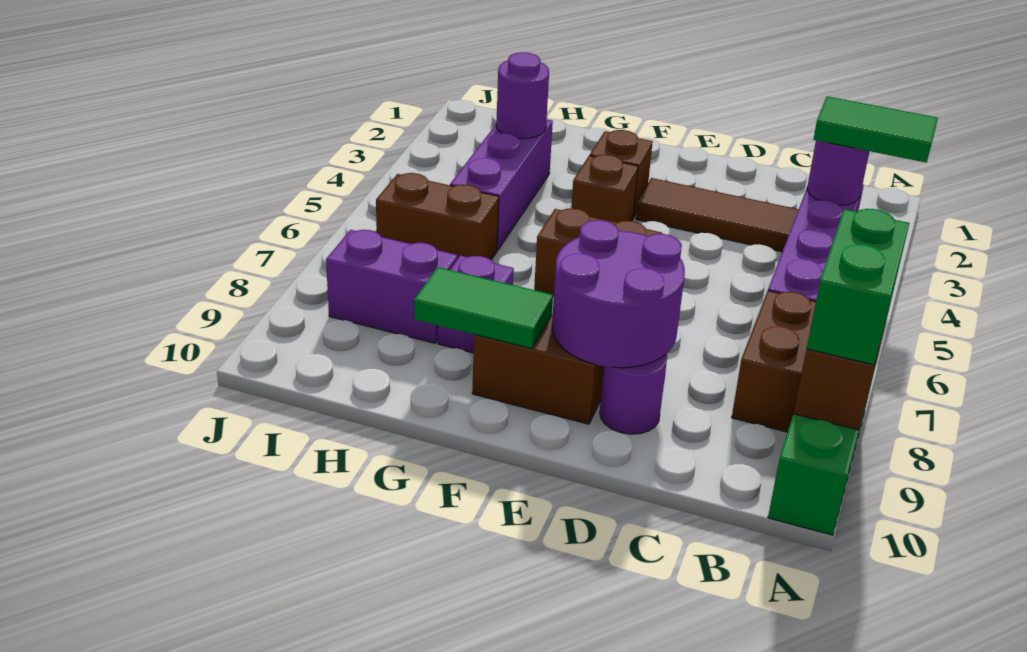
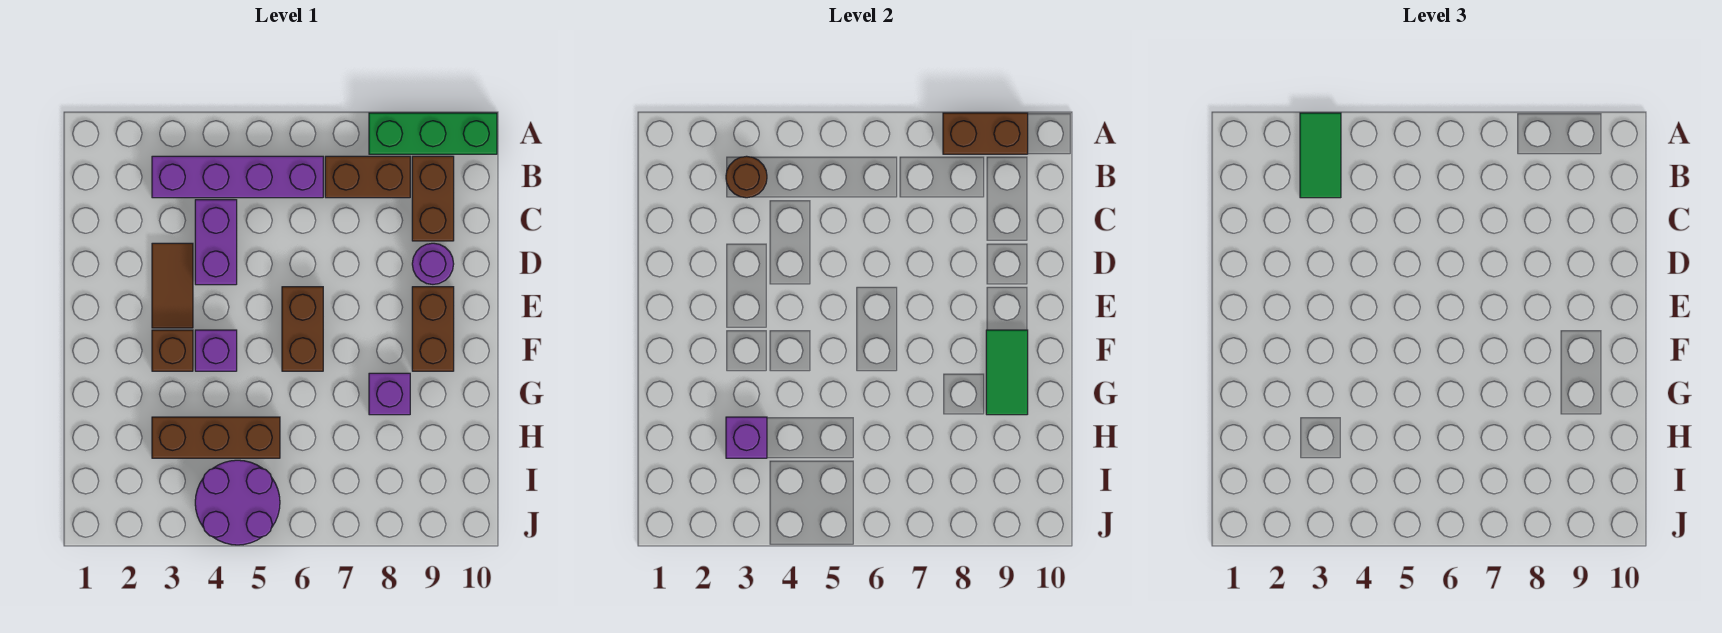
green 1x2 brick [807,209,909,365] -> none
purple 1x1 round brick [807,141,869,205] -> brown 1x1 round brick [726,156,767,198]
brown 1x3 tile [636,178,799,252] -> brown 1x2 tile [152,243,193,328]
purple 2x2 round brick [552,220,685,368] -> purple 2x2 round brick moved to [195,460,280,545]
brown 1x1 brick [571,155,638,223] -> purple 1x1 brick [195,330,237,371]
purple 1x3 brick [450,119,553,250] -> brown 1x3 brick [152,417,280,458]
purple 1x1 round brick [496,52,549,139] -> purple 1x1 brick [726,417,767,458]
brown 1x2 brick [376,173,499,260] -> brown 1x2 brick moved to [412,156,454,241]
purple 1x2 brick [326,230,457,343] -> purple 1x2 brick moved to [195,200,237,285]

